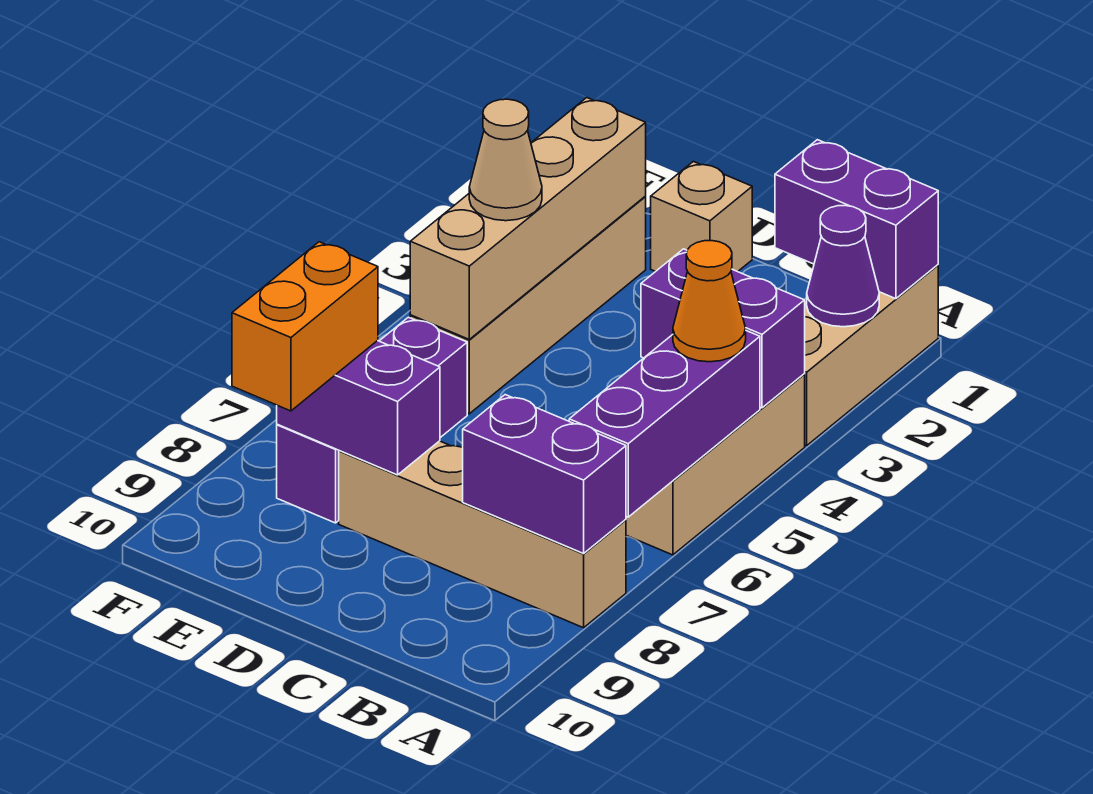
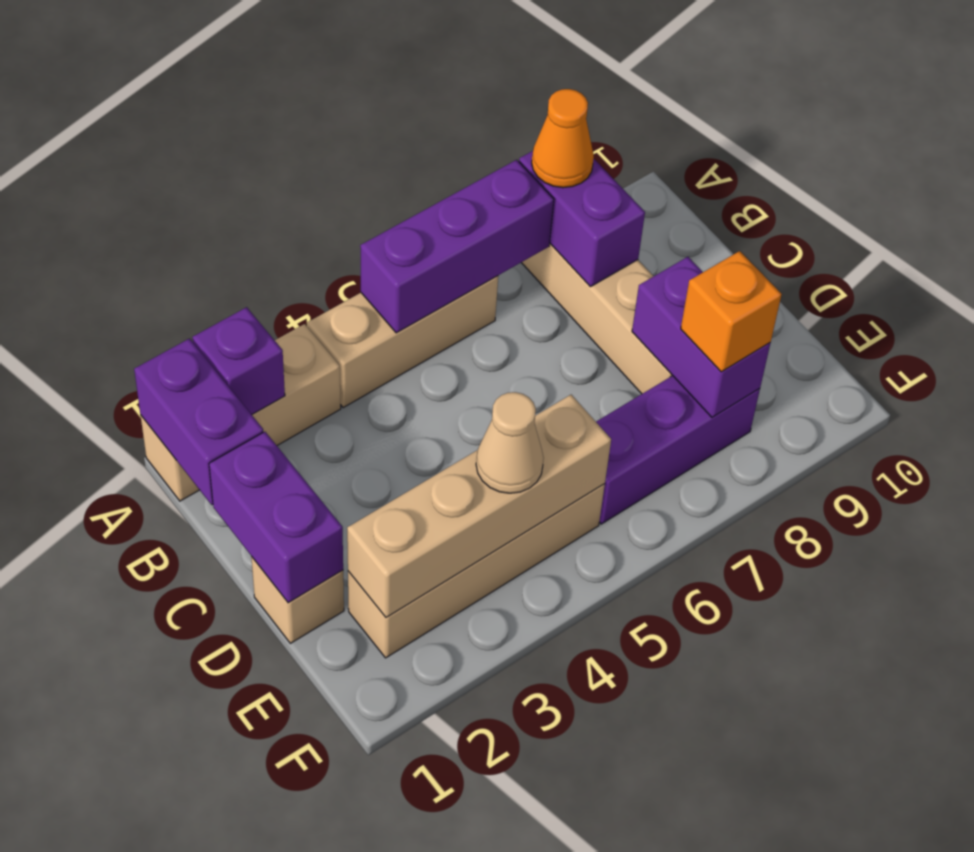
purple 1x1 cone [807,206,879,327] -> purple 1x1 brick [192,307,285,415]
purple 1x2 brick [641,249,805,408] -> purple 1x2 brick moved to [209,432,343,603]
orange 1x1 cone [673,241,746,362] -> orange 1x1 cone moved to [532,89,594,188]
orange 1x2 brick [232,242,378,411] -> orange 1x1 brick [681,251,782,372]

